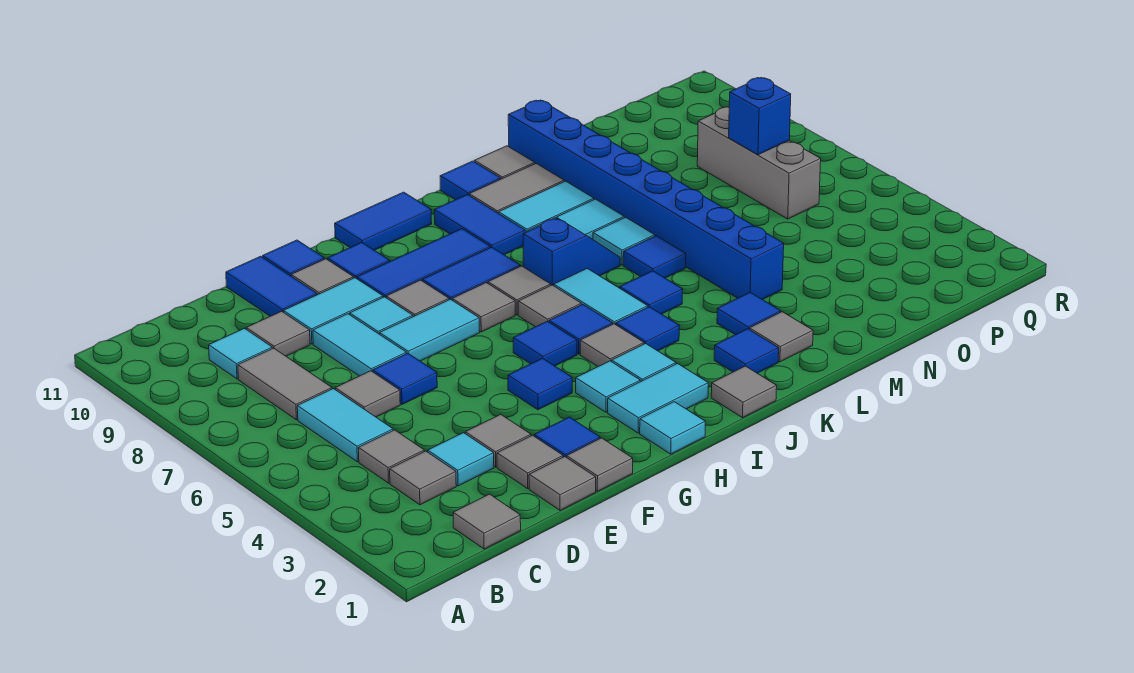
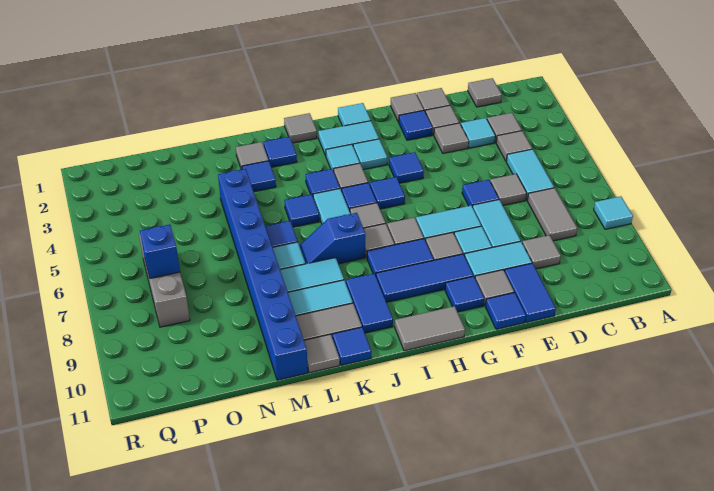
cyan 1x1 tile [209,328,272,379] -> cyan 1x1 tile moved to [594,196,633,229]
blue 1x2 tile [335,192,432,250] -> grey 1x2 tile [395,306,465,351]

